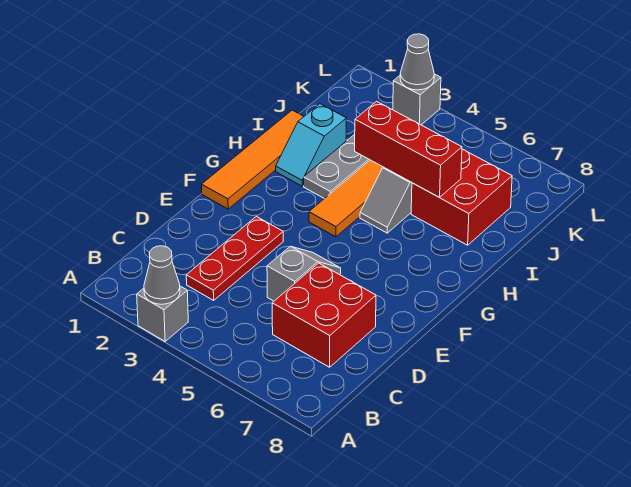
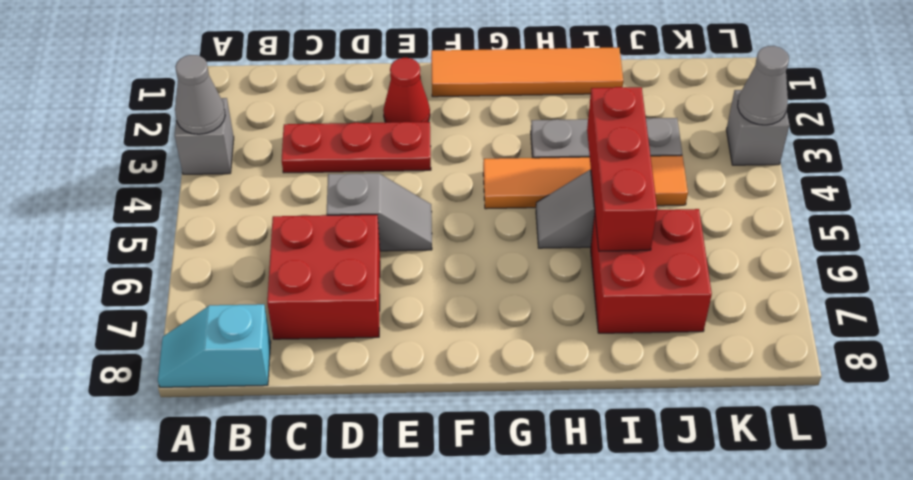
none -> red 1x1 cone [383,58,430,123]
cyan 1x2 slope [276,104,346,186] -> cyan 1x2 slope moved to [158,304,271,387]

